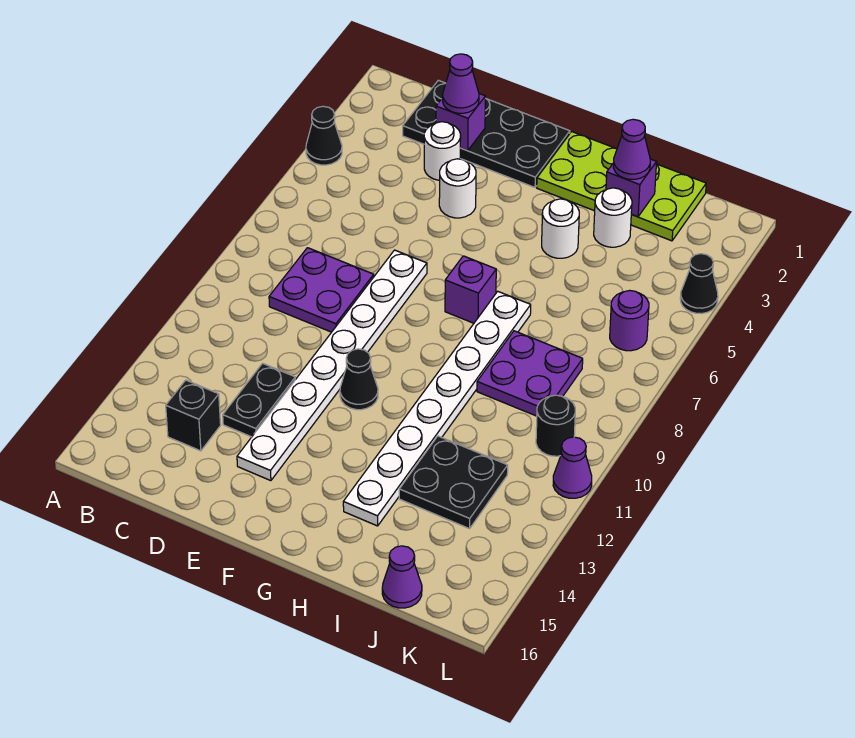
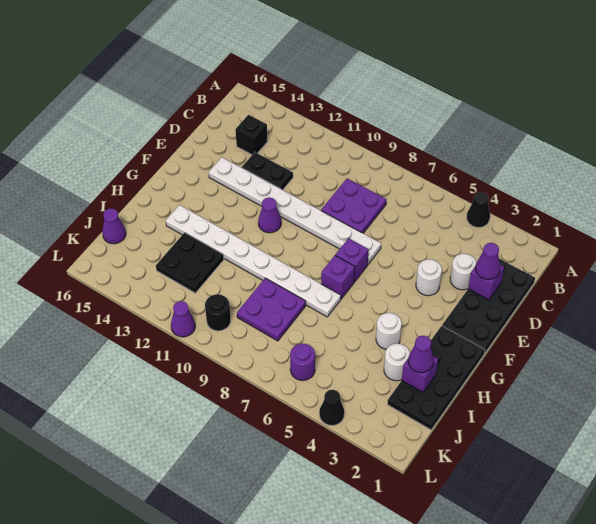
none -> purple 1x1 brick [335,238,369,282]
black 1x1 cone [340,349,378,410] -> purple 1x1 cone [258,197,281,233]
lime 2x4 plate [537,132,706,241] -> black 2x4 plate [387,326,485,430]

